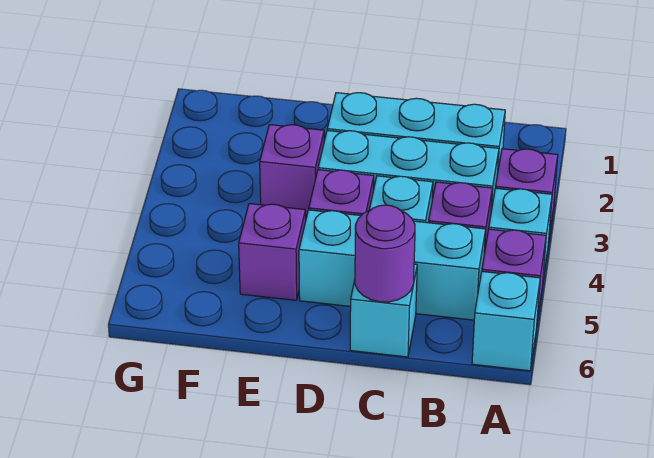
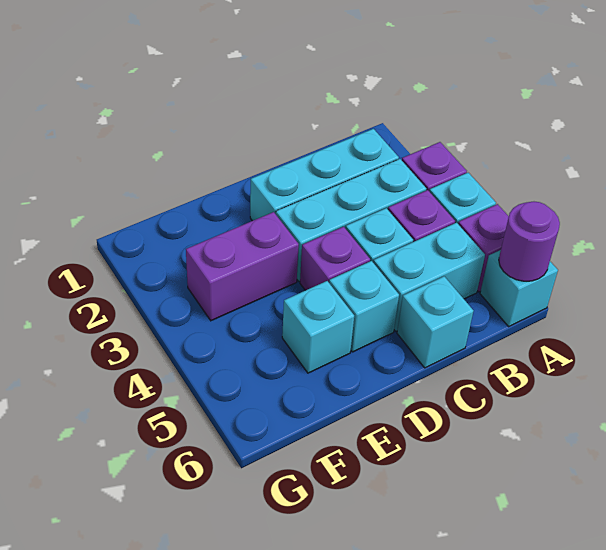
purple 1x1 round brick [355,205,415,302] -> purple 1x1 round brick moved to [499,202,560,281]
purple 1x1 brick [260,125,324,218] -> purple 1x2 brick [186,212,299,321]
purple 1x1 brick [239,204,306,300] -> cyan 1x1 brick [282,281,354,373]

